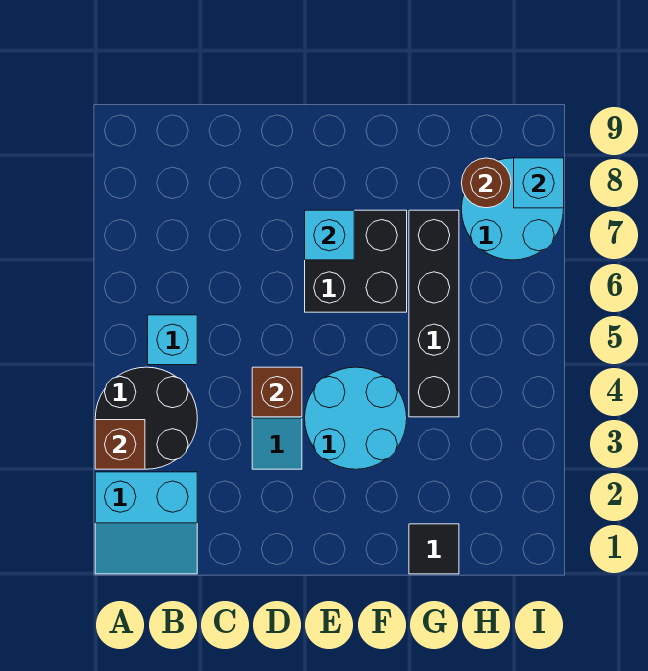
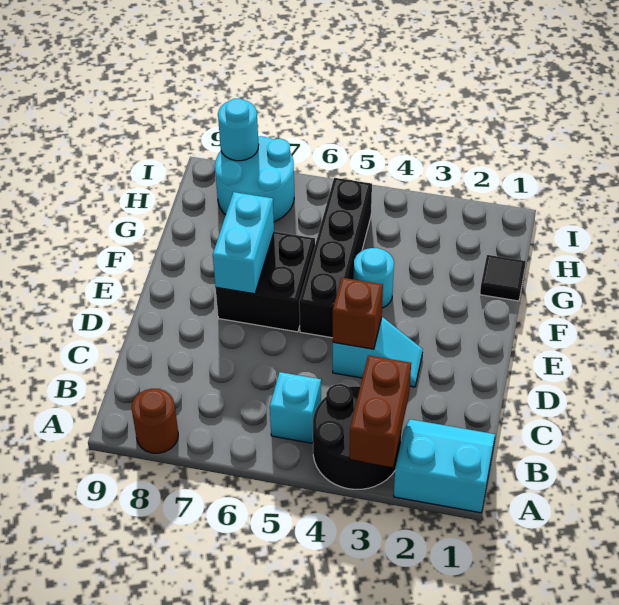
cyan 2x2 slope [95,472,197,574] -> cyan 2x2 slope turned to [394,419,495,513]
brown 1x1 brick [95,420,145,469] -> brown 1x2 brick [350,355,411,467]
cyan 2x2 round brick [305,367,407,469] -> cyan 1x1 round brick [354,248,394,308]
cyan 1x1 brick [305,210,354,260] -> cyan 1x2 brick [213,192,274,294]
black 1x4 brick [409,210,459,417] -> black 1x4 brick turned to [299,178,372,338]
brown 1x1 round brick [462,158,511,208] -> brown 1x1 round brick moved to [131,389,178,453]
cyan 1x1 brick [514,158,564,208] -> cyan 1x1 round brick [218,99,259,161]

